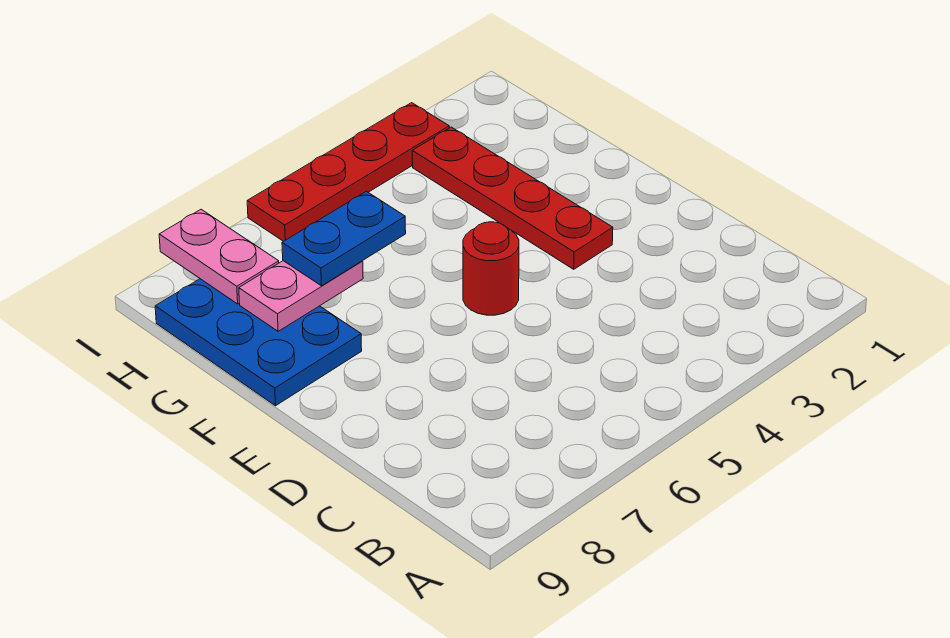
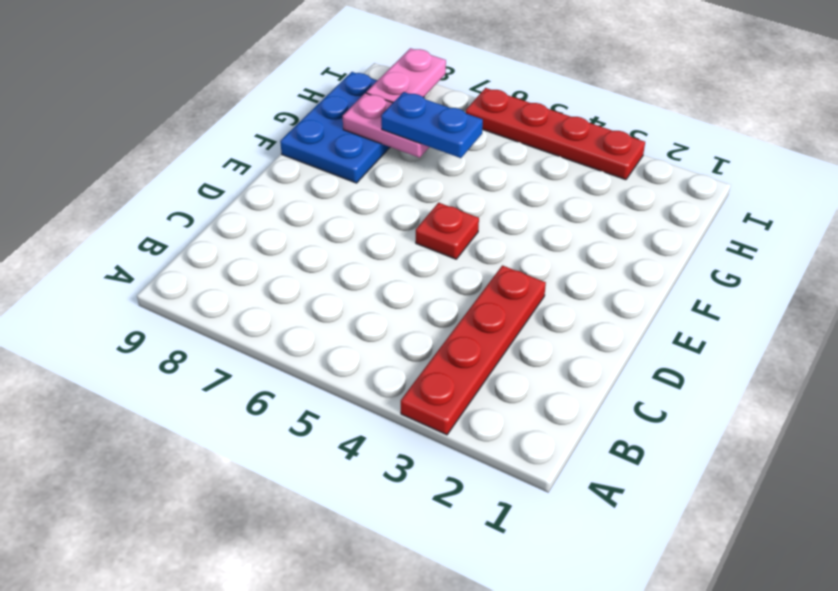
red 1x4 plate [412,127,613,269] -> red 1x4 plate moved to [401,265,546,435]
red 1x1 round brick [463,222,519,315] -> red 1x1 plate [416,203,479,259]

